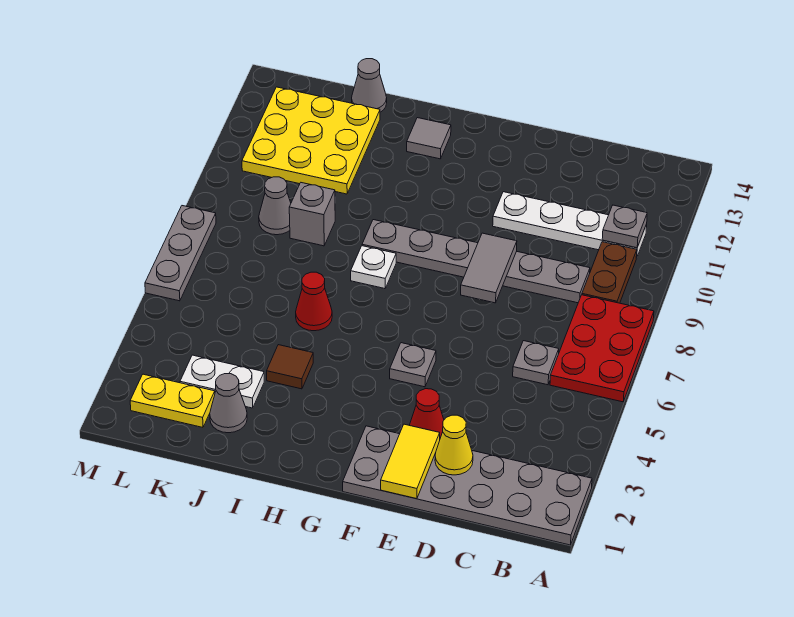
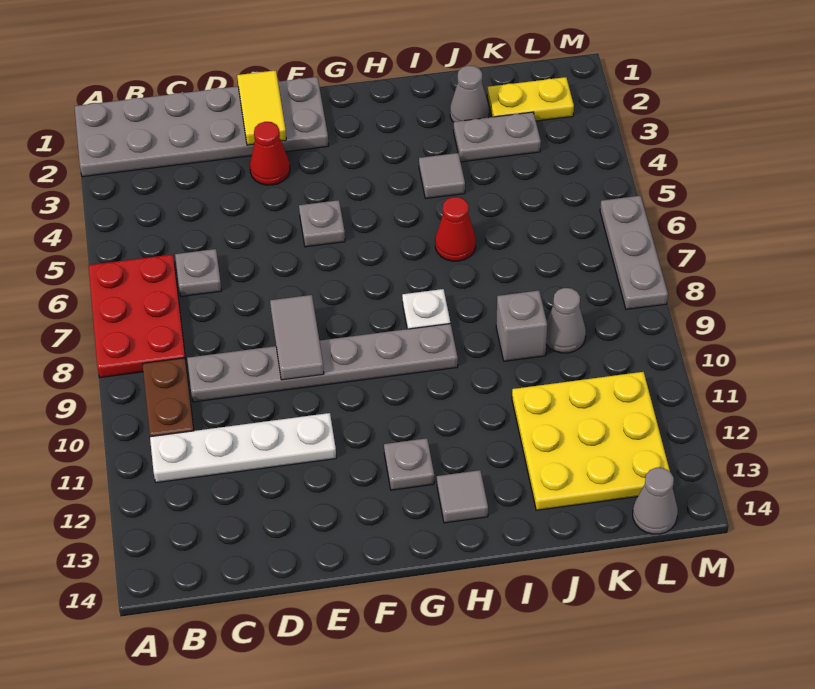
grey 1x1 plate [602,205,647,248] -> grey 1x1 plate moved to [384,438,434,490]
yellow 1x1 cone [435,415,473,475] -> none
brown 1x1 tile [267,345,313,389] -> grey 1x1 tile [419,153,465,198]
white 1x2 plate [180,355,264,408] -> grey 1x2 plate [454,112,541,162]
grey 1x1 cone [352,59,387,112] -> grey 1x1 cone moved to [633,468,678,534]

